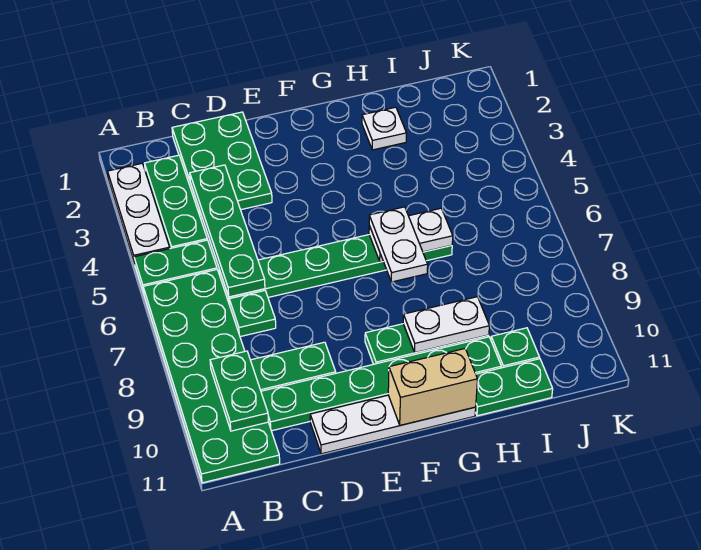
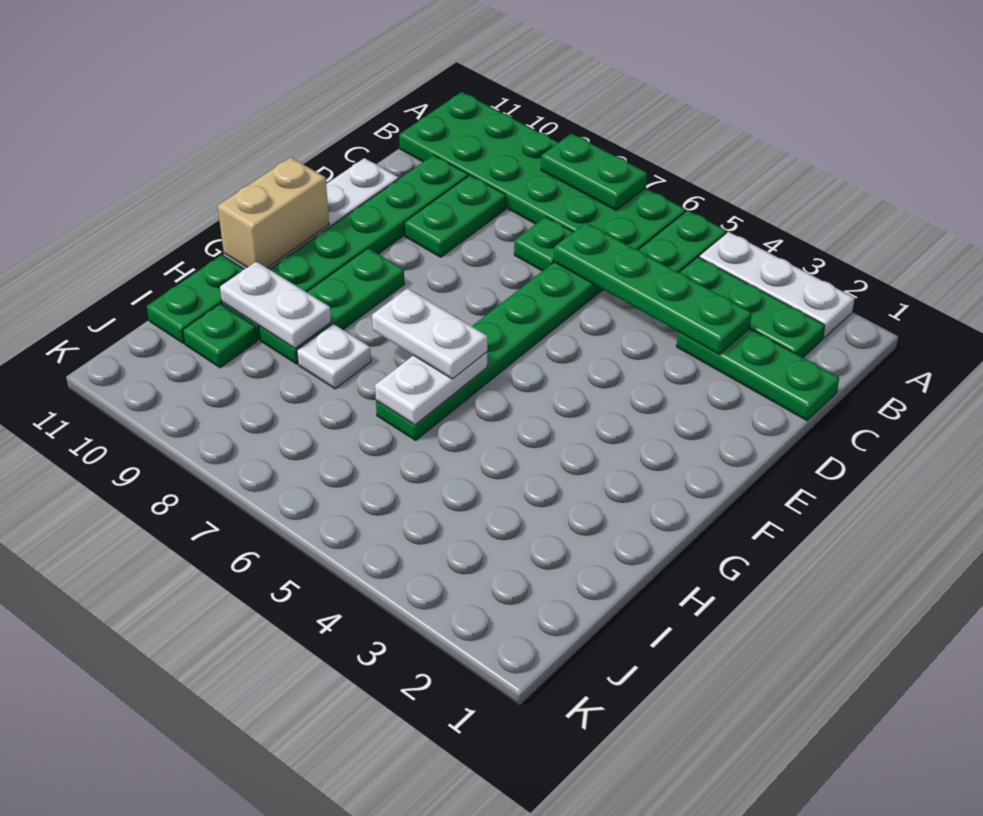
green 1x2 plate [210,351,268,431] -> green 1x2 plate moved to [541,134,647,210]
green 2x3 plate [172,112,272,219] -> green 1x3 plate [677,328,839,421]
white 1x2 plate [403,297,489,353] -> white 1x2 plate turned to [220,261,331,348]
white 1x1 plate [362,107,407,150] -> white 1x1 plate moved to [297,324,371,389]

